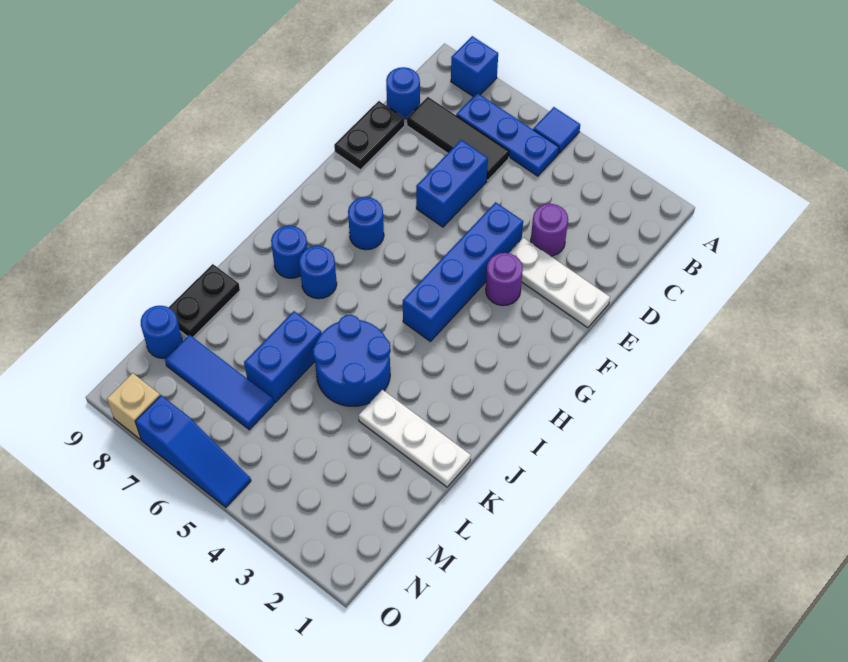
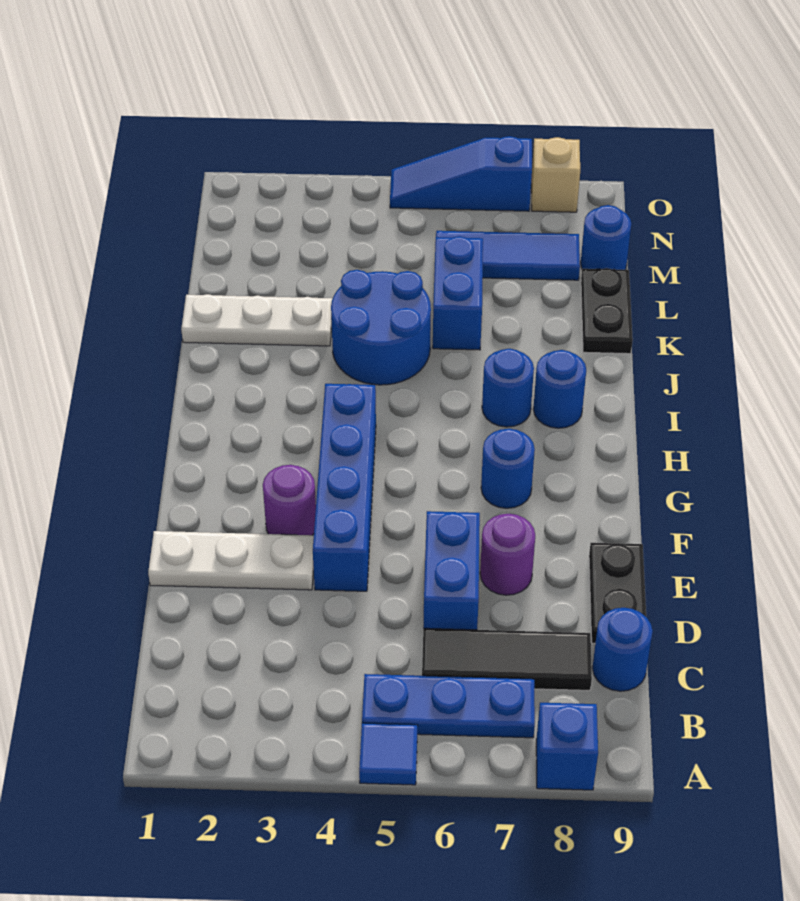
purple 1x1 round brick [531,204,568,256] -> purple 1x1 round brick moved to [480,514,535,595]

